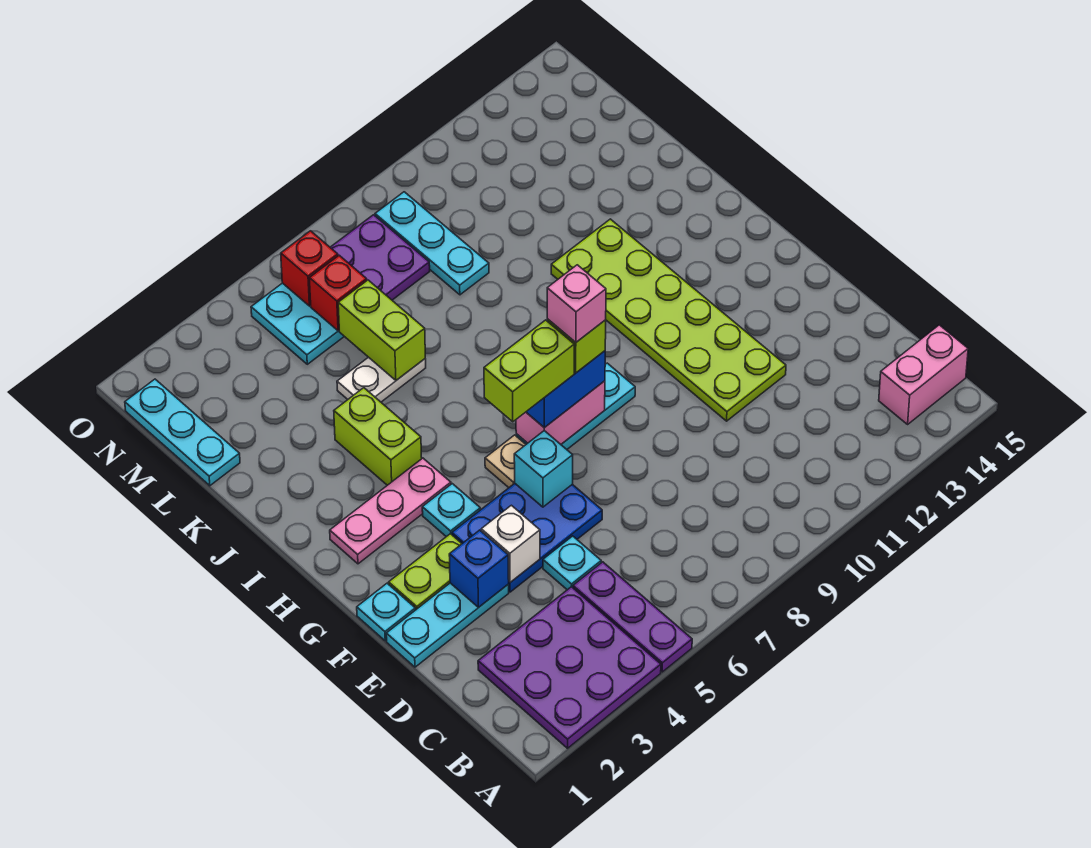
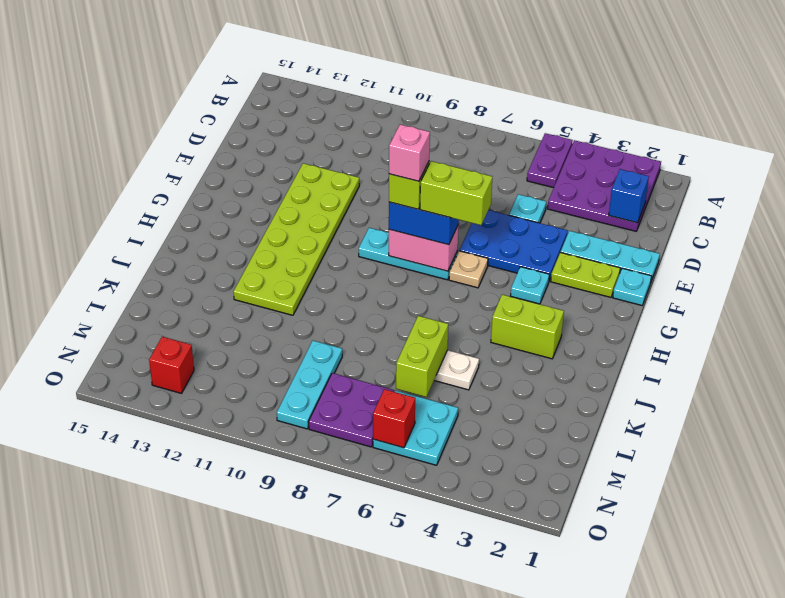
purple 1x3 plate [573,562,692,672] -> purple 1x2 plate [527,133,573,188]
pink 1x2 brick [879,325,968,424] -> none
blue 1x1 brick [449,530,509,607] -> blue 1x1 brick moved to [609,169,649,223]
white 1x1 brick [481,505,540,582] -> none
cyan 1x1 brick [514,431,573,507] -> none
pink 1x3 plate [330,458,451,564] -> none
lime 1x2 brick [334,388,422,485] -> lime 1x2 brick turned to [491,295,564,359]
cyan 1x3 plate [125,379,240,486] -> none
red 1x1 brick [309,255,367,331] -> red 1x1 brick moved to [149,337,194,393]

